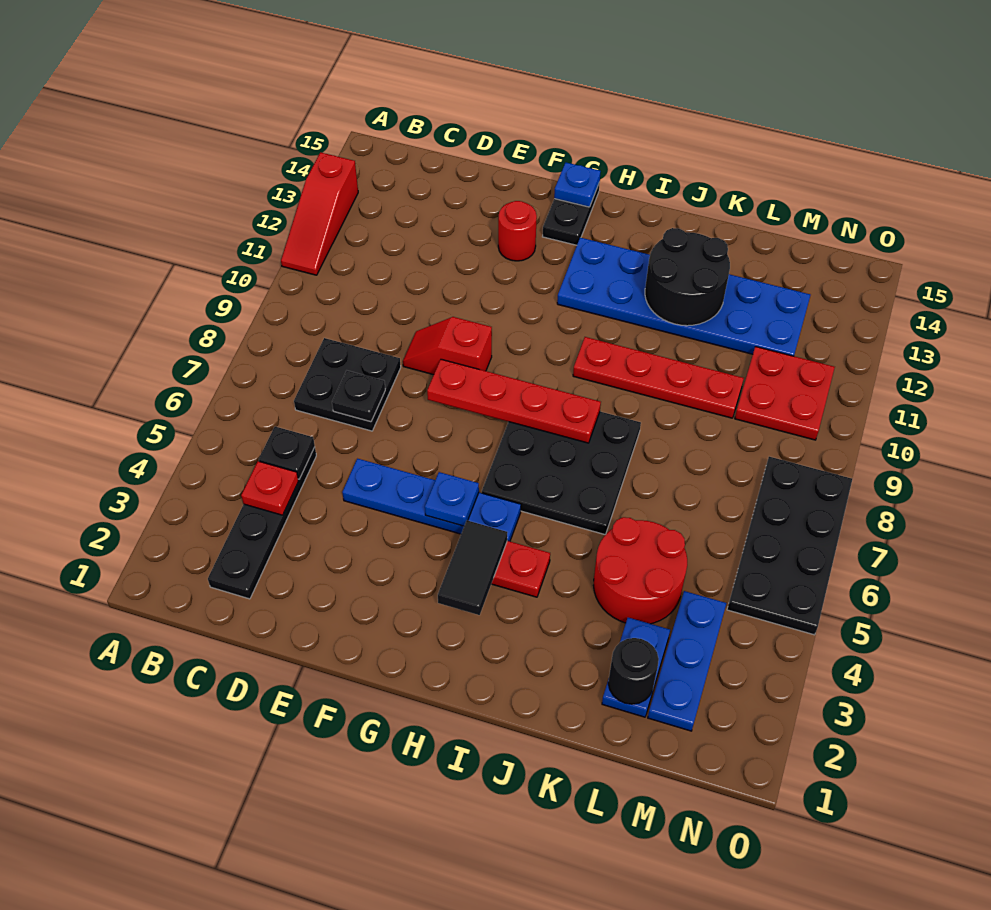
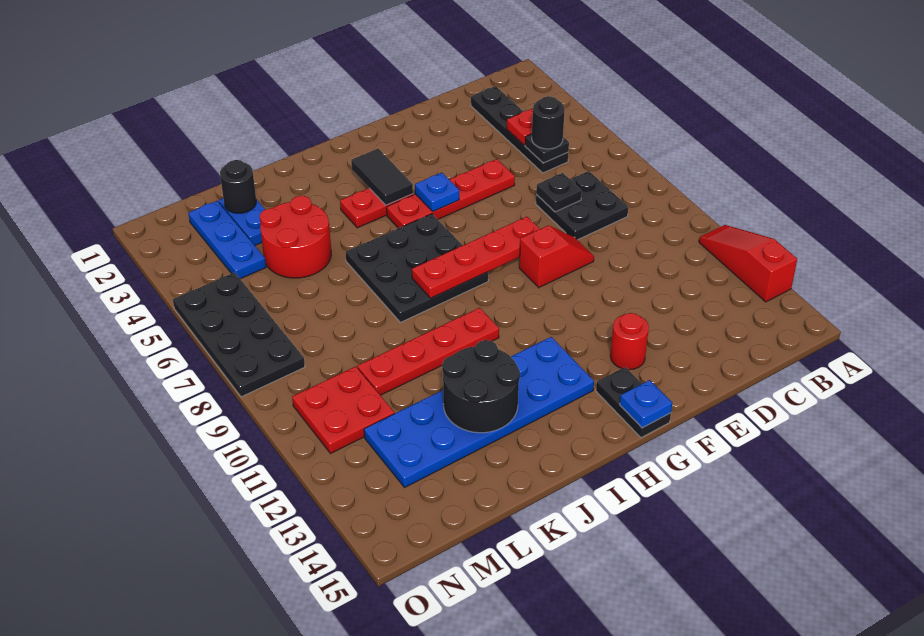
none -> black 1x1 round brick [532,96,565,149]
blue 1x4 plate [342,459,521,541] -> red 1x4 plate [387,159,515,228]

